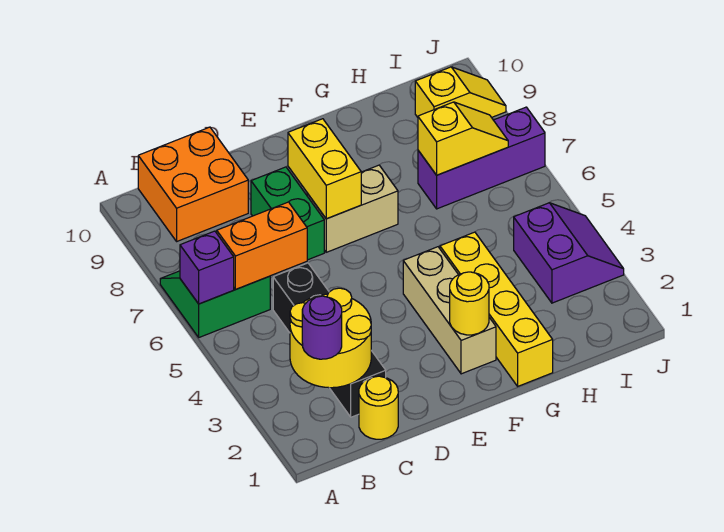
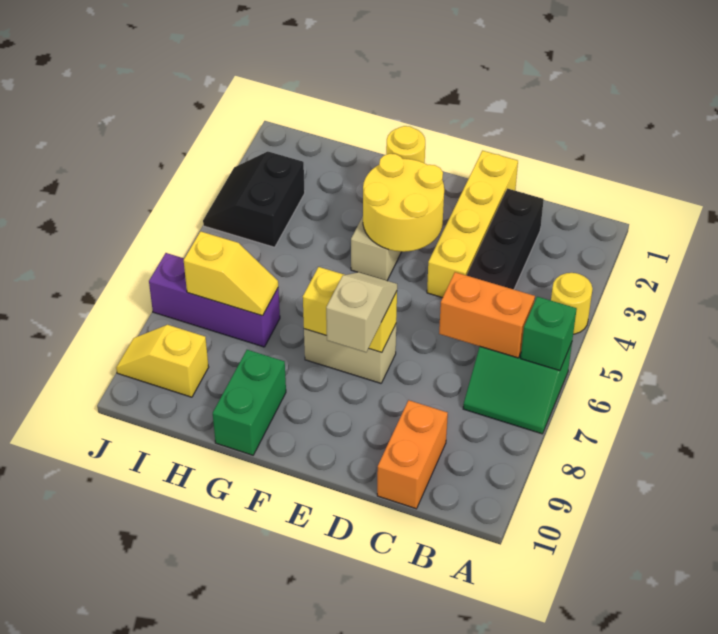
purple 1x1 brick [180,231,234,304] -> green 1x1 brick [521,297,577,371]
yellow 2x2 round brick [290,288,371,388] -> yellow 2x2 round brick moved to [363,154,444,252]
purple 1x1 round brick [302,296,342,359] -> none
orange 2x2 brick [138,127,248,241] -> orange 1x2 brick [377,400,448,509]
yellow 1x1 round brick [359,376,398,439] -> yellow 1x1 round brick moved to [551,273,593,334]
green 1x2 brick [251,167,324,260] -> green 1x2 brick moved to [213,350,286,455]
yellow 1x2 brick [288,119,361,219] -> yellow 1x2 brick turned to [303,267,397,353]
none -> tan 1x2 slope [326,272,397,352]
yellow 1x4 brick [440,232,553,386] -> yellow 1x4 brick moved to [427,151,518,298]
yellow 1x2 slope [418,102,508,175] -> yellow 1x2 slope turned to [184,231,278,316]
purple 2x2 slope [514,203,624,303] -> black 2x2 slope [203,152,305,247]

